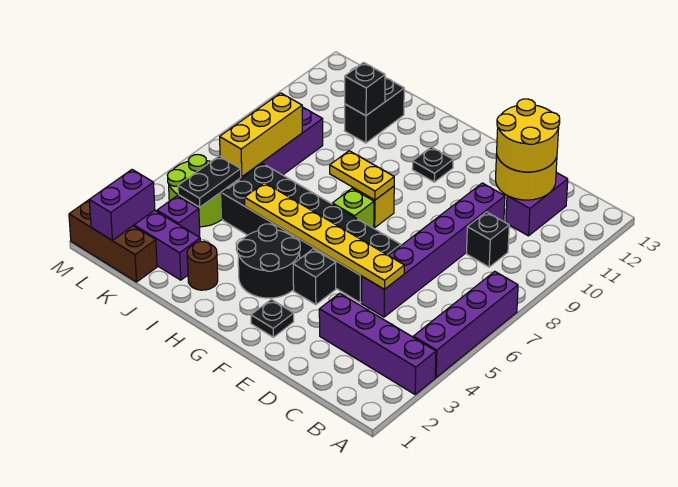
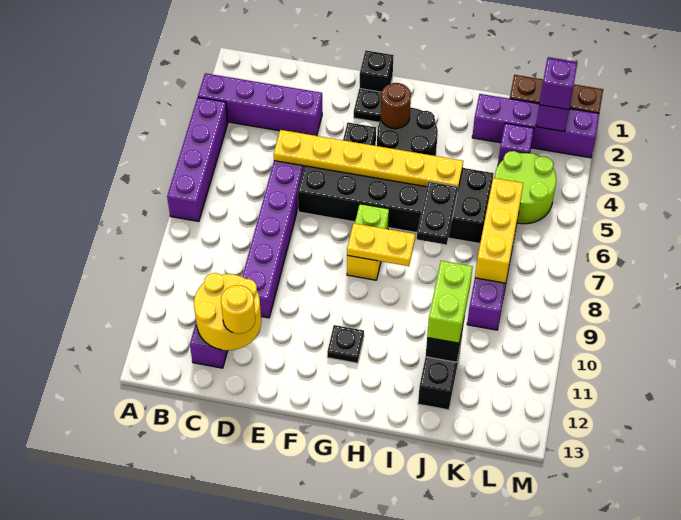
black 1x1 brick [466,212,509,267] -> black 1x1 brick moved to [360,51,394,92]
yellow 2x2 round brick [497,99,560,172] -> yellow 1x1 round brick [221,285,255,334]
brown 1x1 round brick [187,242,218,290] -> brown 1x1 round brick moved to [381,83,411,129]
none -> lime 1x2 brick [427,261,473,343]
black 1x2 plate [178,156,241,207] -> black 1x2 plate moved to [417,181,458,245]
none -> purple 1x1 brick [539,58,577,110]

